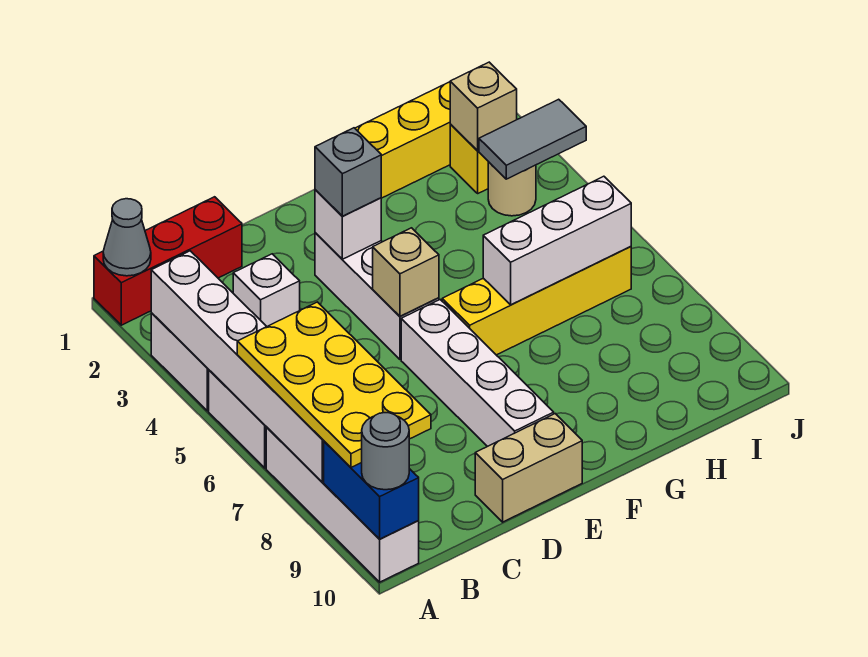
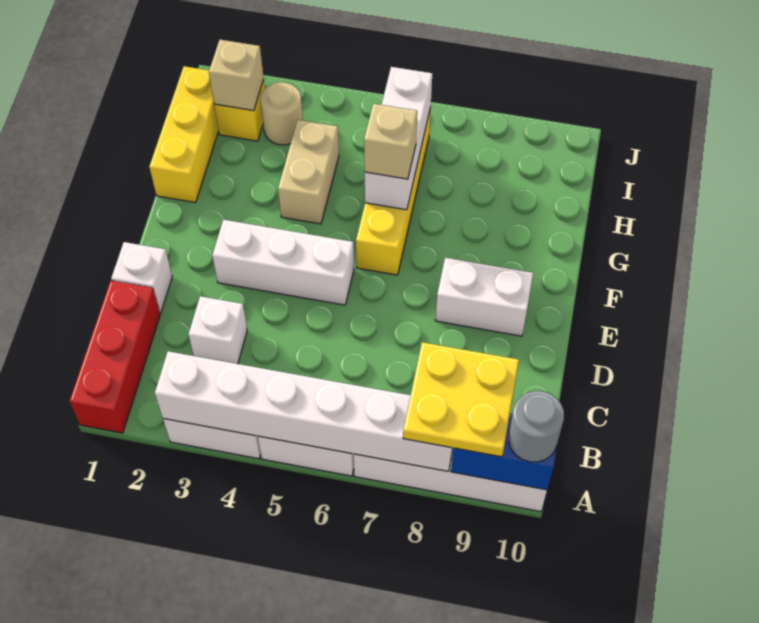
grey 1x1 cone [103,199,151,276] -> none
yellow 2x4 plate [237,302,431,467] -> yellow 2x2 plate [403,342,519,457]
tan 1x2 brick [475,414,582,522] -> tan 1x2 brick moved to [278,120,339,224]
white 1x1 brick [315,190,381,259] -> white 1x1 brick moved to [111,242,172,313]
grey 1x1 brick [315,128,381,216] -> none
tan 1x1 brick [373,228,439,316] -> tan 1x1 brick moved to [364,104,417,179]
white 1x4 brick [401,300,554,447] -> white 1x2 brick [435,258,533,336]
grey 1x2 tile [479,99,586,179] -> none

